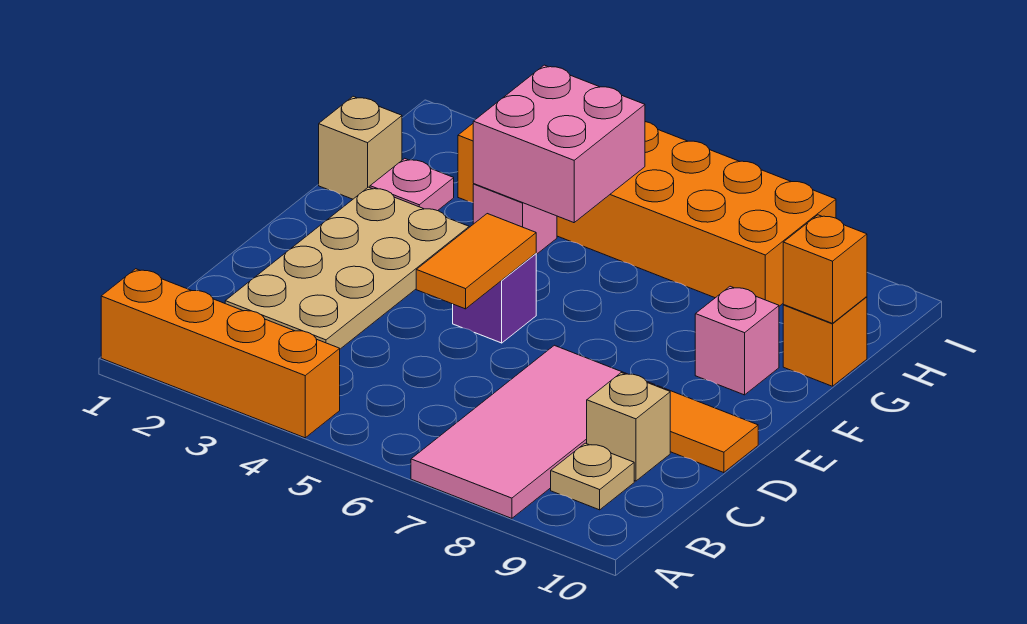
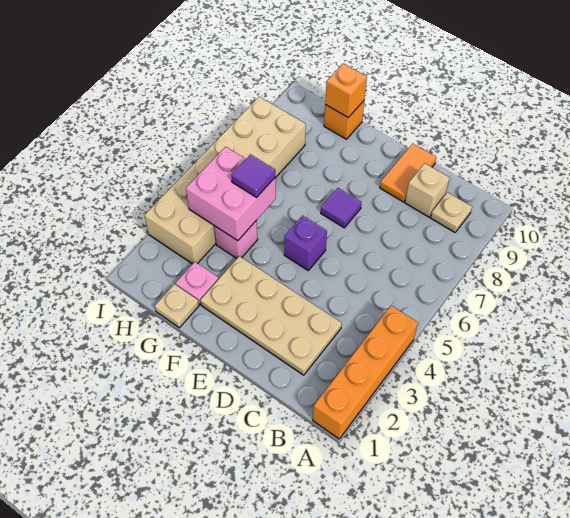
pink 2x4 tile [411,345,655,518] -> none
orange 1x2 tile [416,214,536,309] -> none
none -> purple 1x1 tile [321,188,362,228]
pink 1x1 brick [695,286,779,395] -> none
tan 1x1 brick [319,96,402,199] -> tan 1x1 plate [155,284,199,328]
none -> purple 1x1 tile [231,154,275,197]
orange 2x6 brick [458,122,836,306] -> tan 2x6 brick [144,97,306,264]

